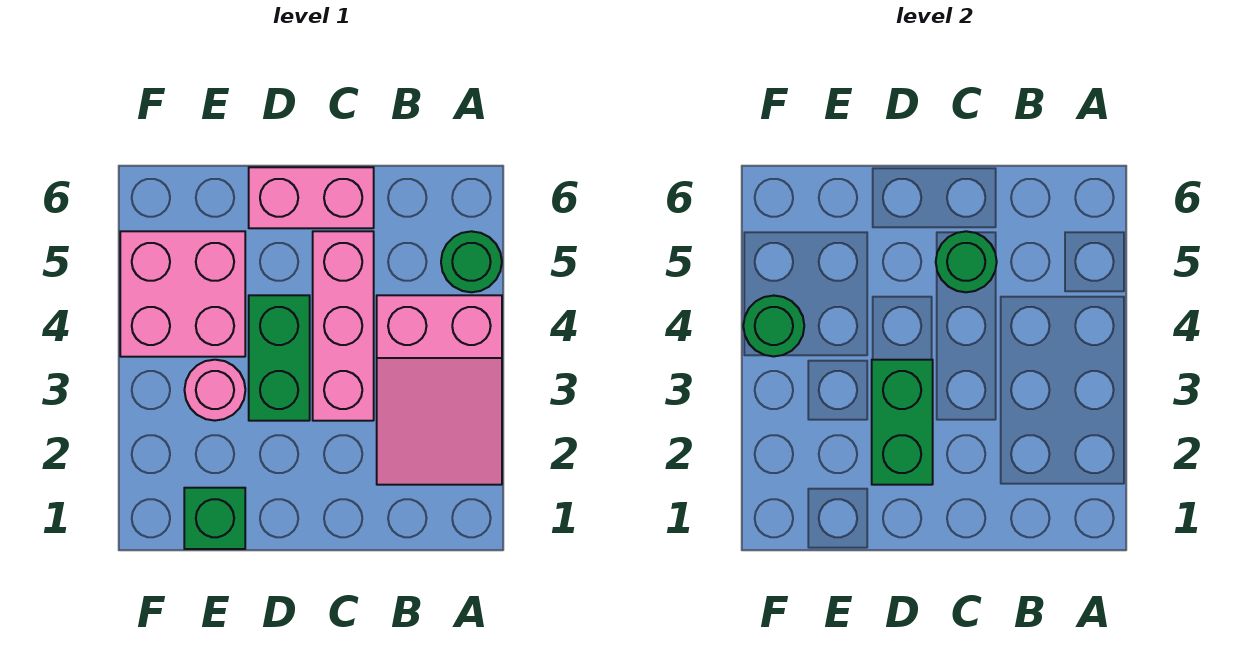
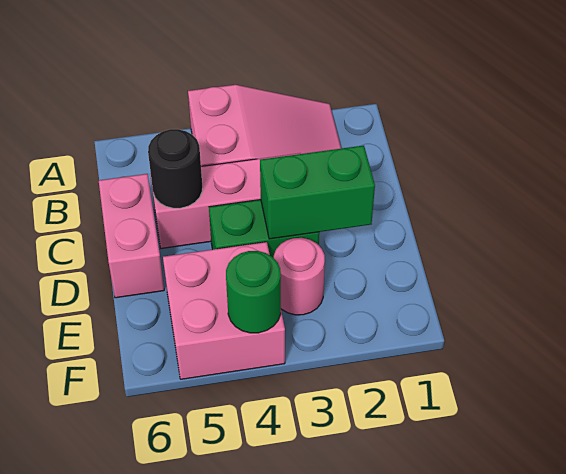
green 1x1 round brick [441,231,502,292] -> none
green 1x1 round brick [936,231,997,292] -> black 1x1 round brick [148,129,202,208]
green 1x1 brick [184,488,245,549] -> none

